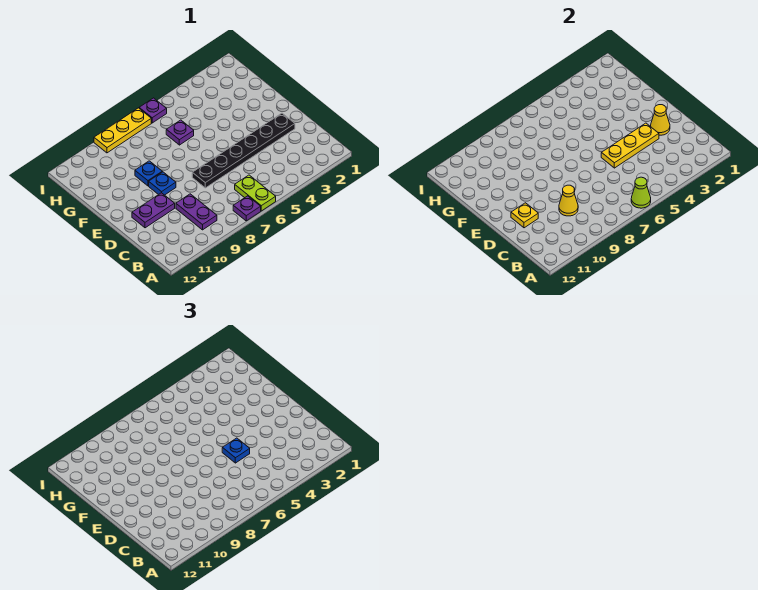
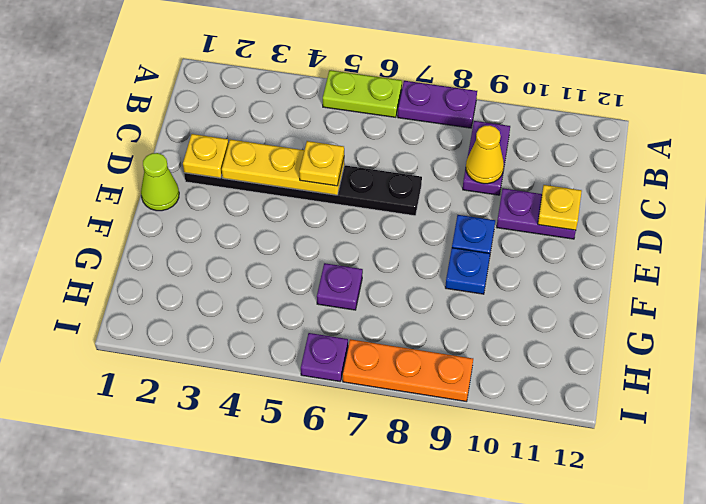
lime 1x2 plate [235,175,276,211] -> lime 1x2 plate turned to [323,70,402,117]
lime 1x1 cone [631,177,651,208] -> lime 1x1 cone moved to [141,153,179,211]
purple 1x1 plate [233,196,261,221] -> purple 1x2 plate [398,81,477,128]
yellow 1x1 cone [651,105,670,135] -> yellow 1x1 plate [183,134,228,178]
blue 1x1 plate [222,438,250,463] -> yellow 1x1 plate [299,141,344,186]
yellow 1x3 plate [94,108,151,153] -> orange 1x3 plate [343,339,473,402]

